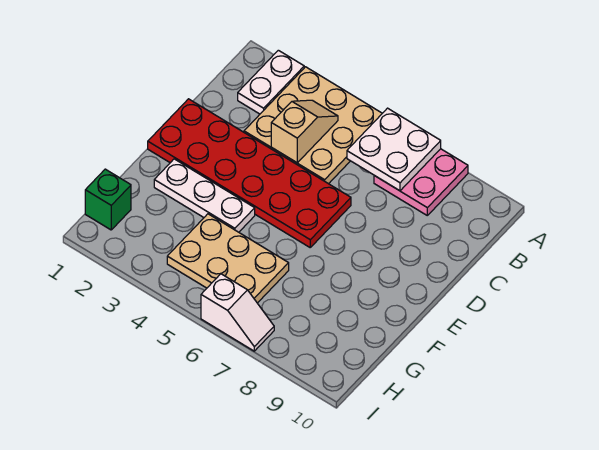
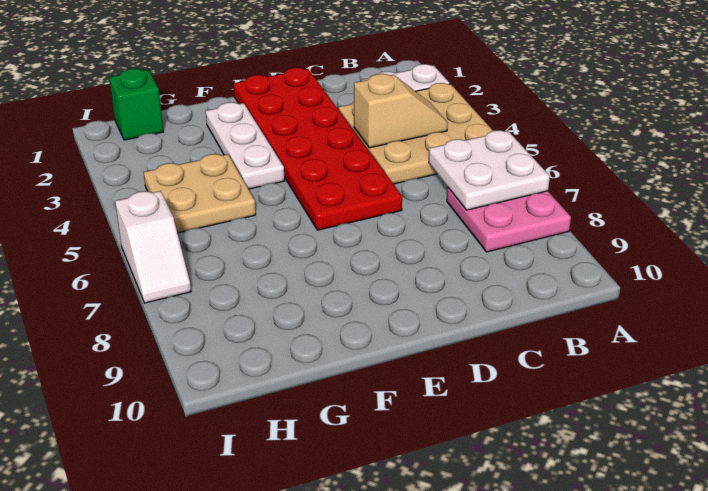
tan 2x3 plate [167,214,289,303] -> tan 2x2 plate [144,154,256,233]

